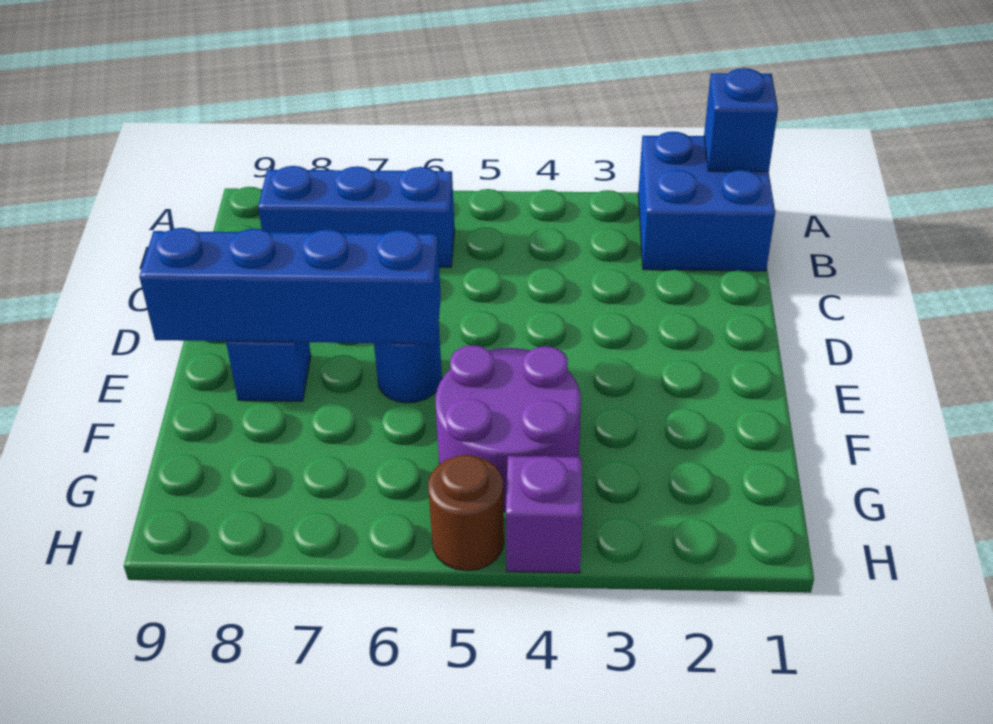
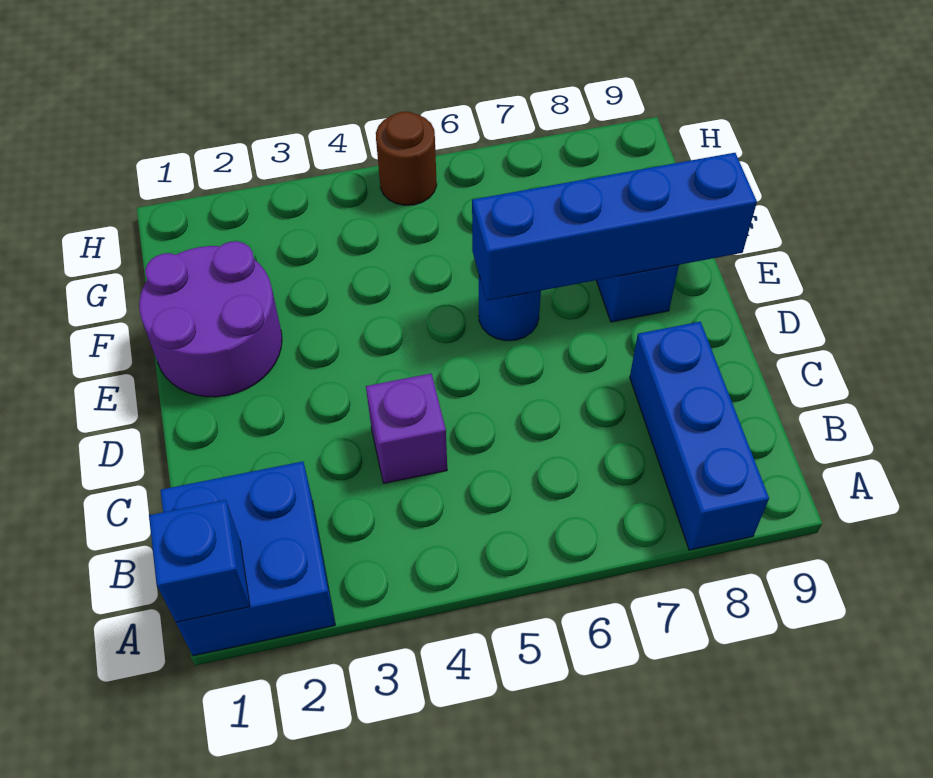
blue 1x3 brick [258,166,455,267] -> blue 1x3 brick turned to [630,322,769,550]
purple 2x2 round brick [435,345,581,512] -> purple 2x2 round brick moved to [139,241,282,397]
purple 1x1 brick [506,456,582,573] -> purple 1x1 brick moved to [366,374,447,483]

